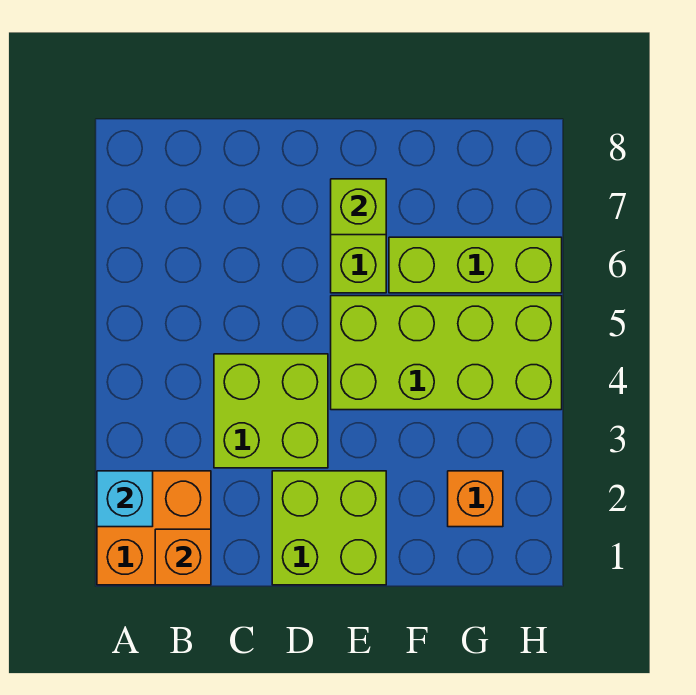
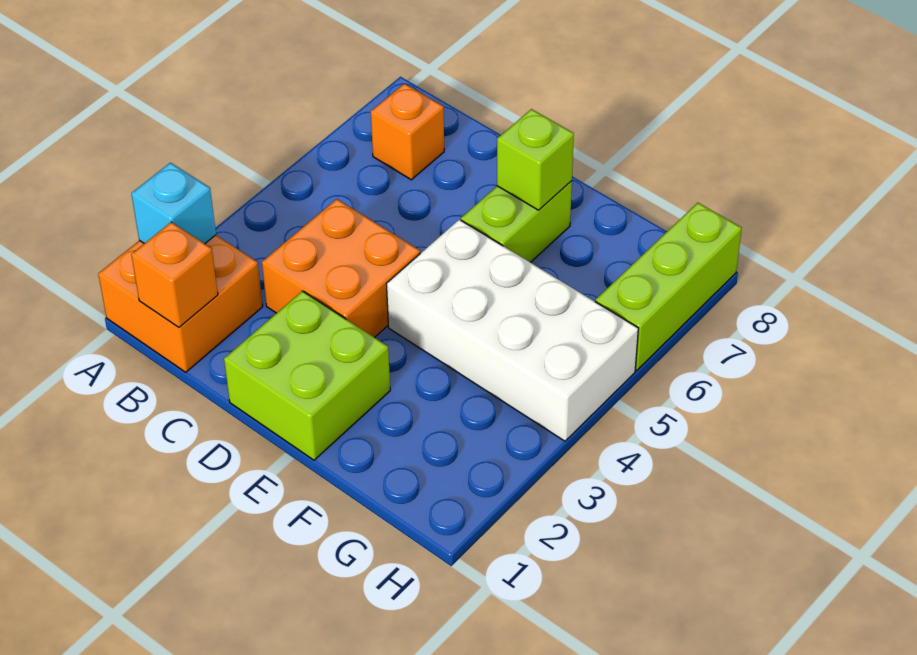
lime 2x2 brick [214,354,328,468] -> orange 2x2 brick [262,199,420,338]
lime 2x4 brick [331,296,562,410] -> white 2x4 brick [387,220,638,441]
lime 1x3 brick [389,237,562,293] -> lime 1x3 brick turned to [596,203,742,371]
orange 1x1 brick [448,471,503,527] -> orange 1x1 brick moved to [371,83,444,180]

